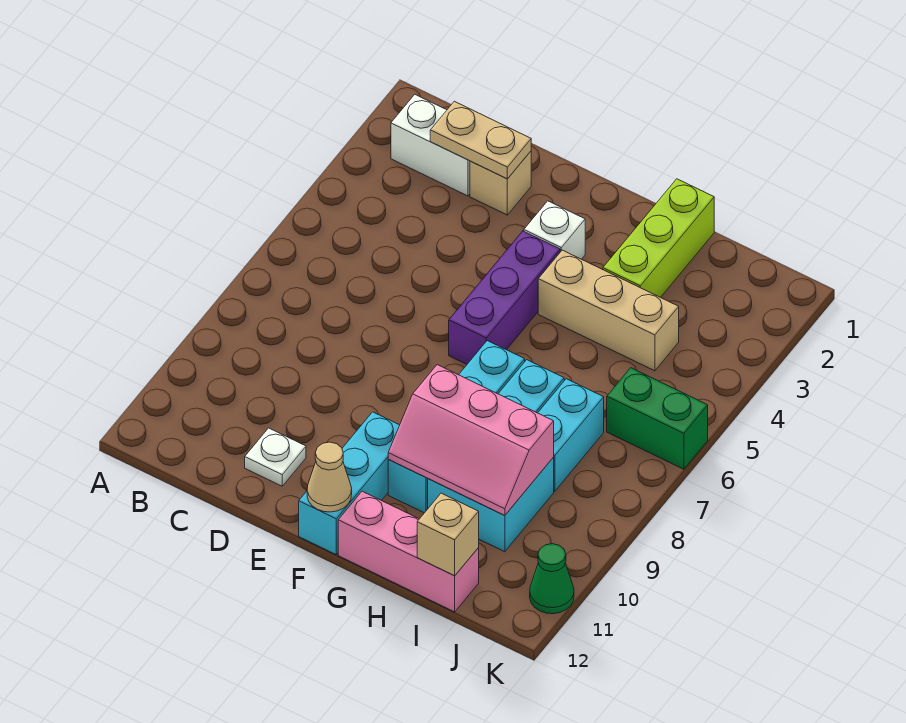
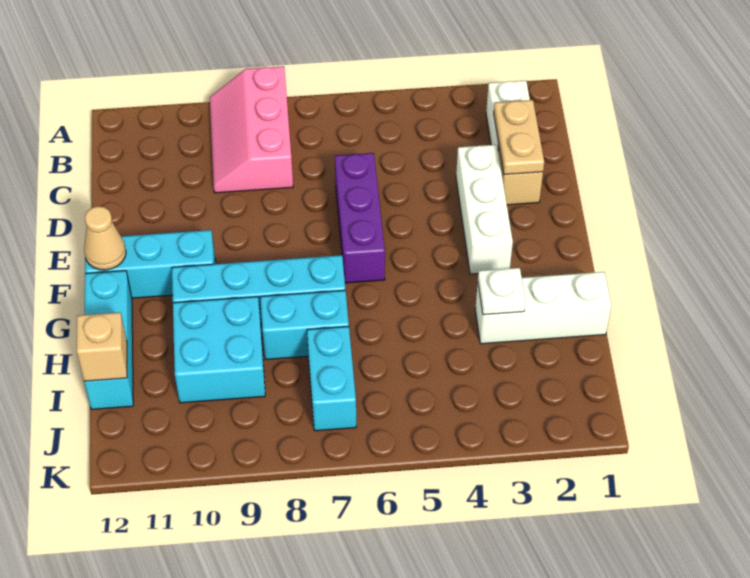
white 1x1 plate [245,428,306,486] -> white 1x1 plate moved to [478,268,526,315]
white 1x1 brick [524,201,585,259] -> white 1x3 brick [456,145,513,274]
purple 1x3 brick [449,231,560,364] -> purple 1x3 brick turned to [335,153,385,283]
tan 1x3 brick [538,250,679,371] -> none
pink 2x3 slope [388,365,554,516] -> pink 2x3 slope moved to [210,66,293,193]
pink 1x3 brick [338,491,479,612] -> cyan 1x3 brick [84,271,133,409]
lime 1x3 brick [603,179,714,298] -> white 1x3 brick [475,272,611,344]
cyan 1x2 brick [538,379,604,491] -> cyan 1x2 brick turned to [307,326,356,431]
green 1x2 brick [607,368,708,469] -> none
green 1x1 cone [530,544,574,614] -> none

